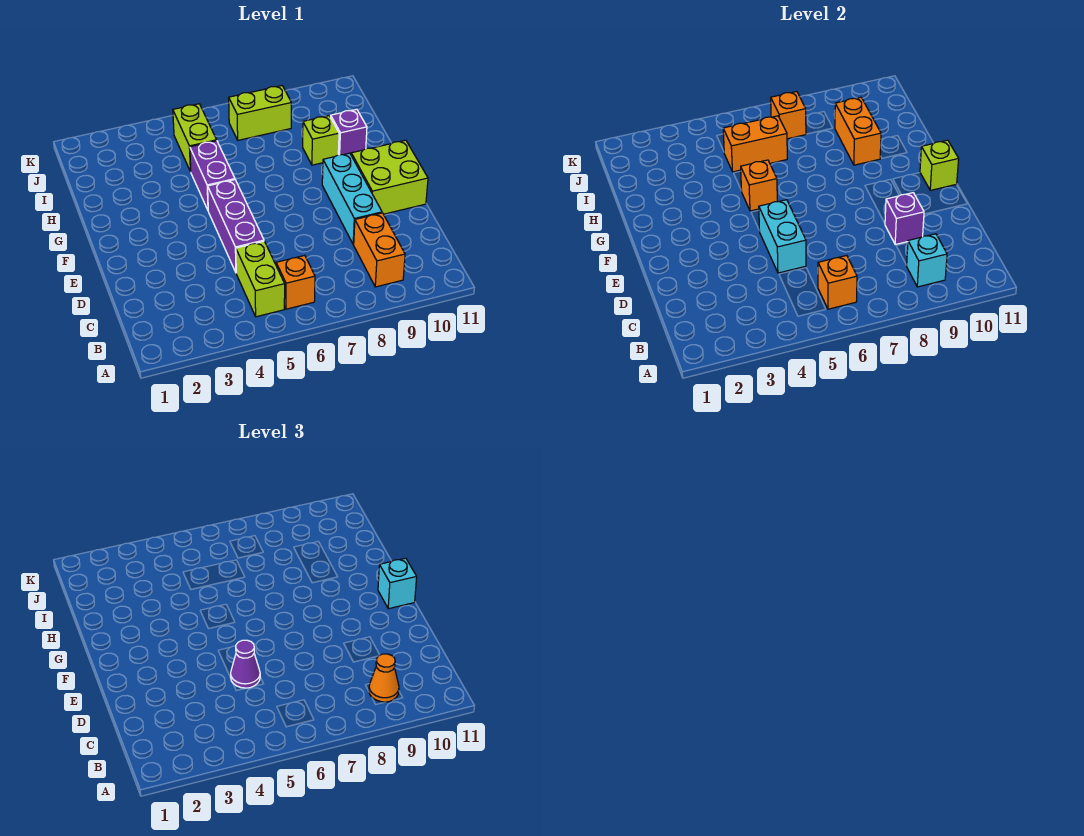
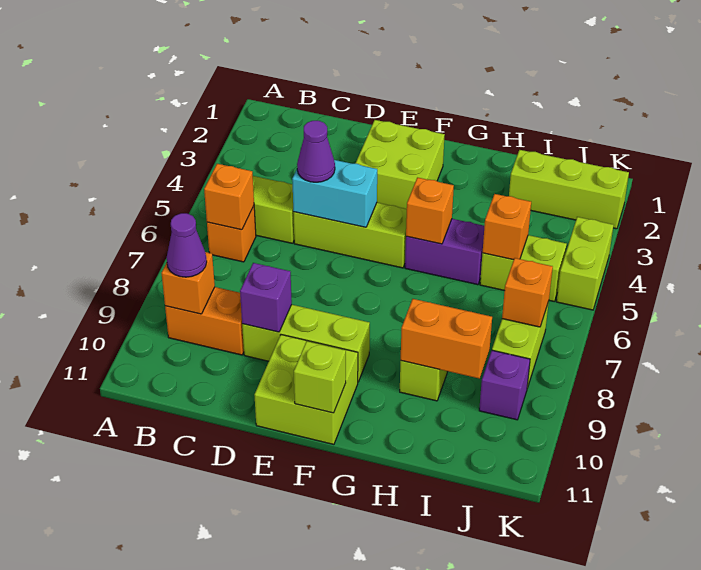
cyan 1x1 brick [907,234,947,287] -> orange 1x1 brick [162,252,215,314]
orange 1x1 cone [369,654,399,702] -> purple 1x1 cone [167,213,207,277]
purple 1x3 brick [208,180,264,272] -> lime 1x3 brick [293,203,407,268]
cyan 1x3 brick [322,153,382,244] -> lime 1x3 brick [242,305,370,382]
none -> lime 2x2 brick [355,120,445,209]
cyan 1x1 brick [378,558,417,609] -> none
purple 1x1 brick [331,109,367,155] -> purple 1x1 brick moved to [479,350,530,420]
none -> lime 1x3 brick [509,150,629,229]
orange 1x2 brick [723,116,787,172] -> orange 1x1 brick [483,194,531,260]
none -> lime 1x2 brick [557,217,613,310]

